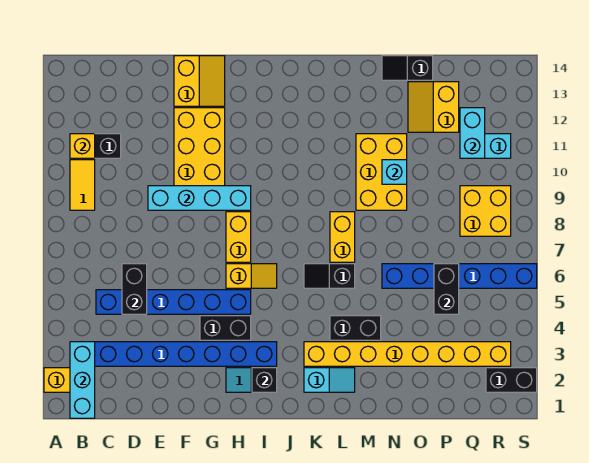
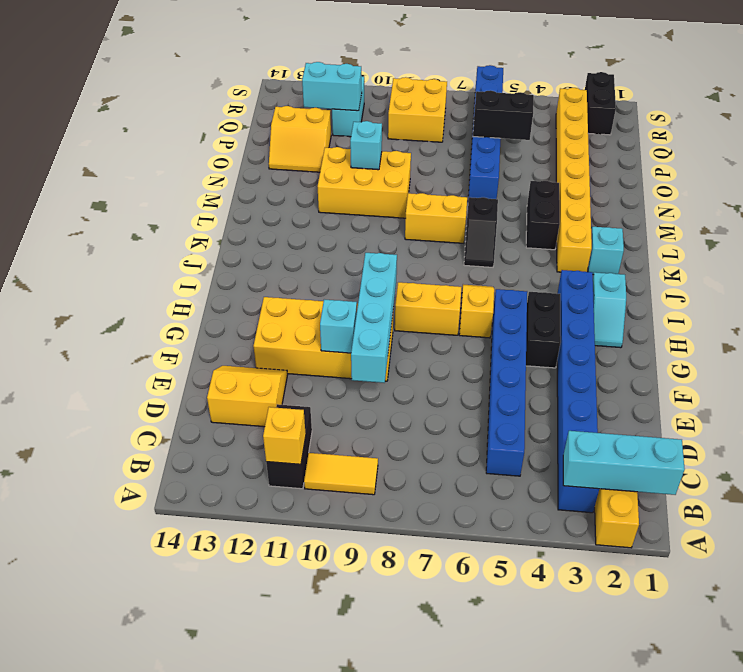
black 1x2 brick [122,264,147,314] -> none
none -> cyan 1x1 brick [320,299,357,353]
yellow 2x2 slope [174,56,225,106] -> yellow 2x2 slope moved to [207,366,288,427]
black 1x1 brick [252,368,277,392] -> none
black 1x2 slope [382,56,433,80] -> none

